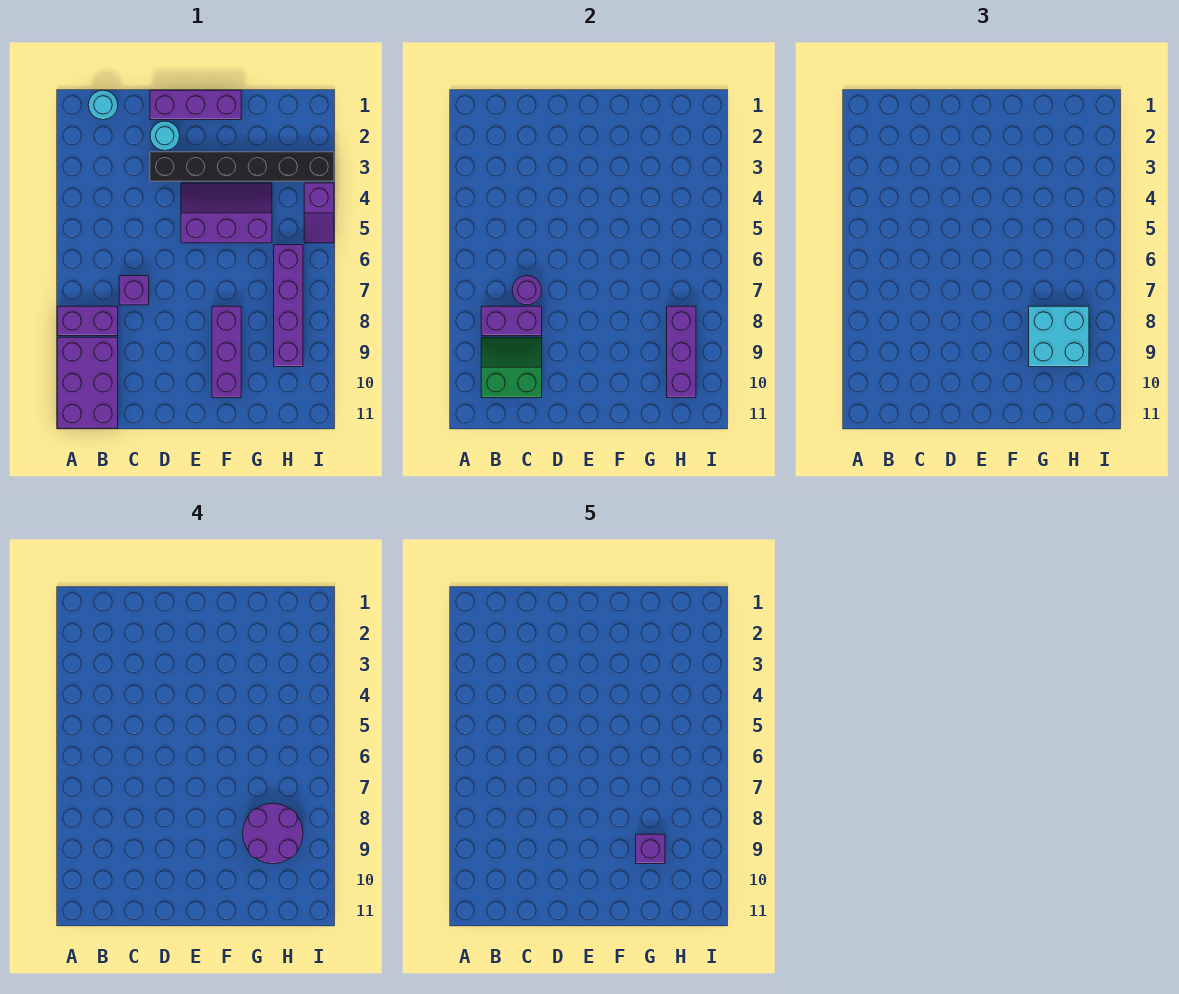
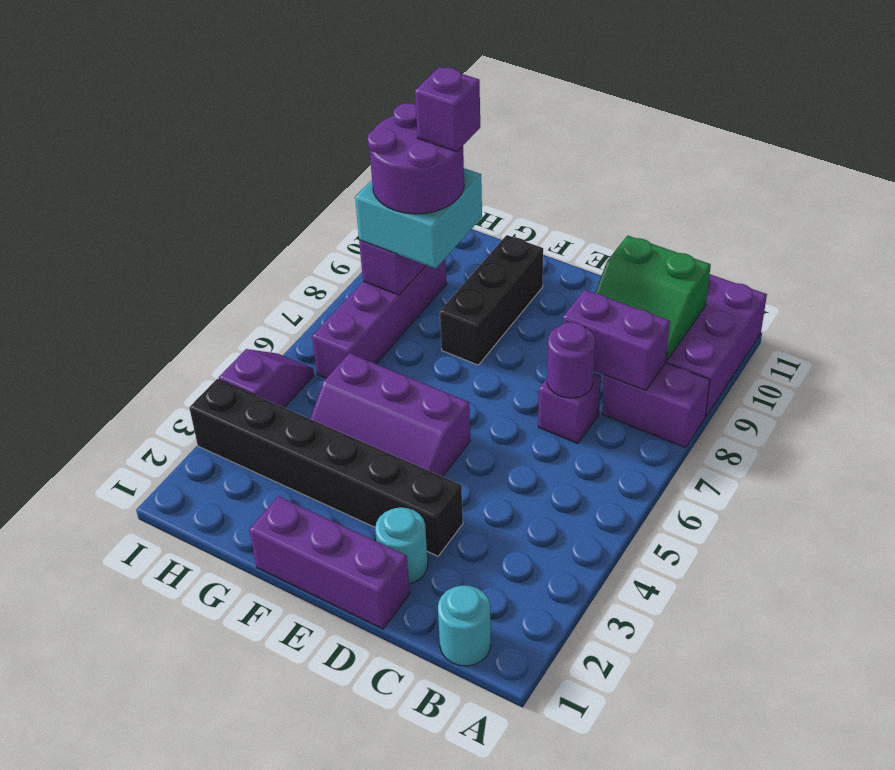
purple 1x3 brick [212,306,241,398] -> black 1x3 brick [440,235,543,365]

